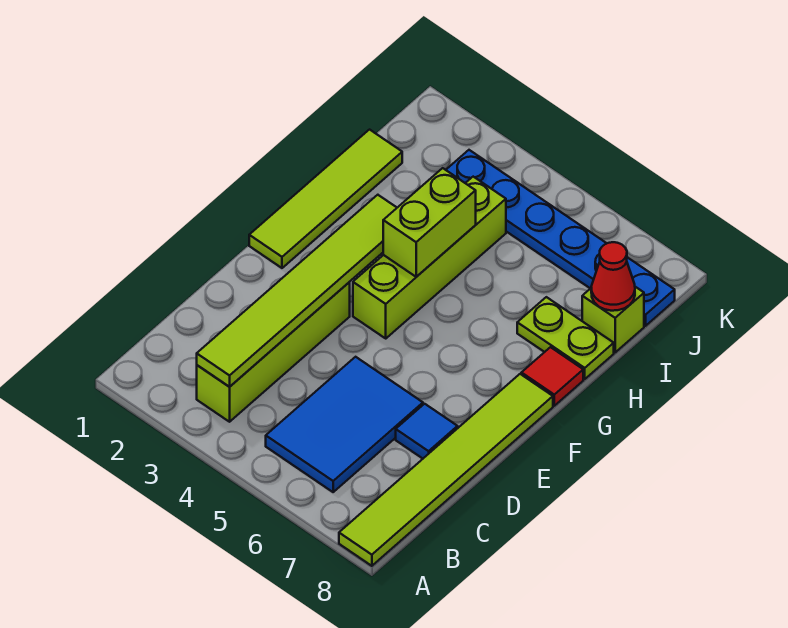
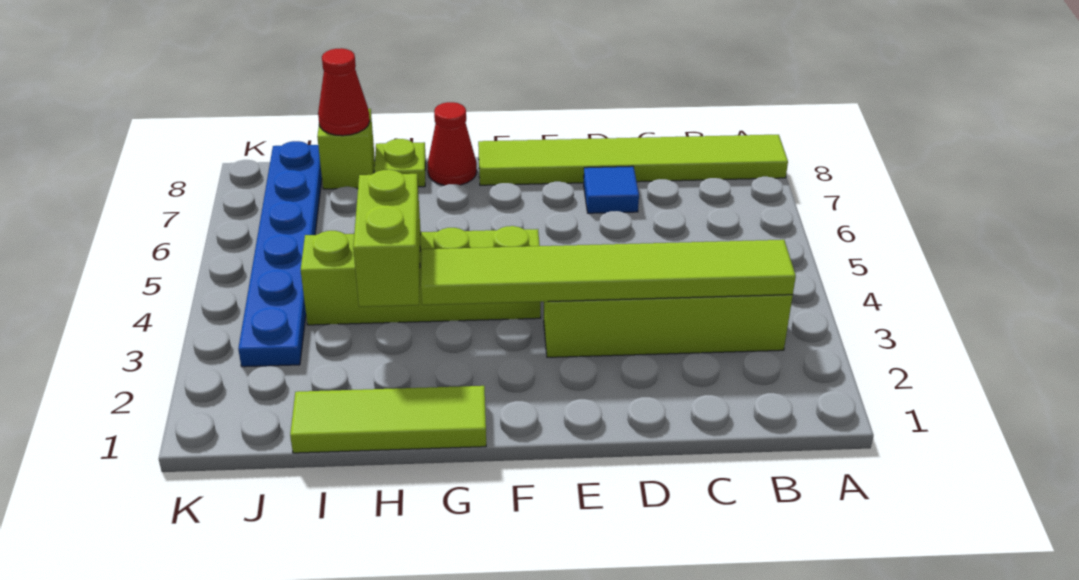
blue 2x3 tile [266,357,423,492] -> none
lime 1x4 tile [249,130,402,268] -> lime 1x3 tile [290,386,486,453]
lime 1x2 brick [383,168,476,277] -> lime 1x2 brick turned to [353,170,421,307]
red 1x1 tile [521,347,583,406] -> red 1x1 cone [428,102,477,185]
lime 1x2 plate [517,297,614,379] -> lime 1x1 plate [374,139,426,187]

